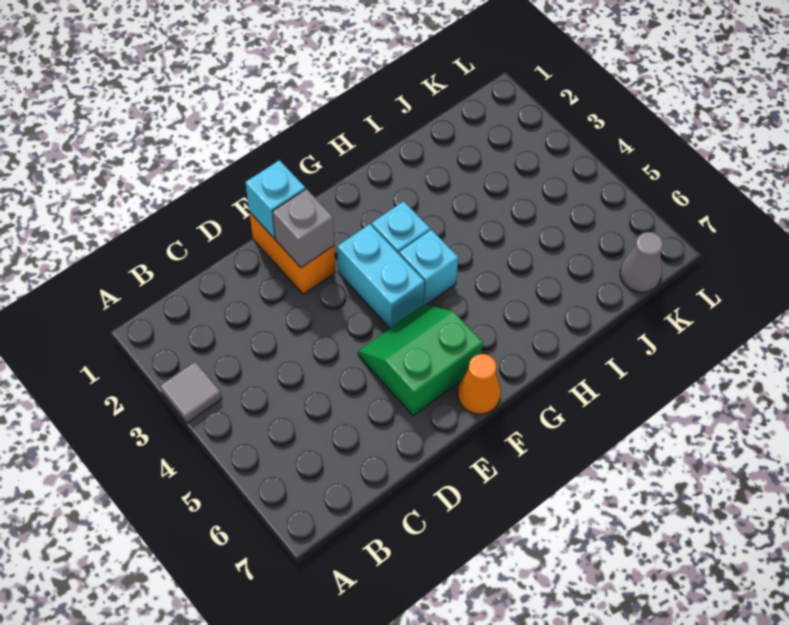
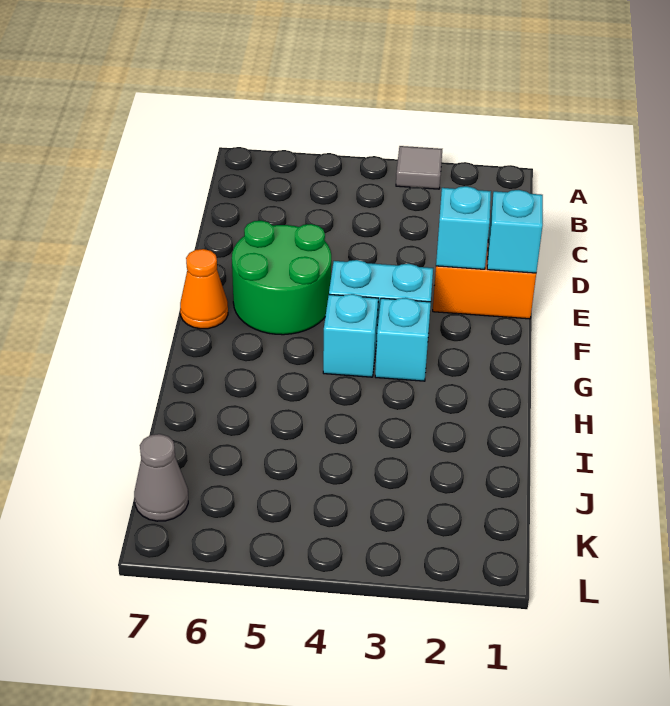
grey 1x1 brick [272,189,334,268] -> cyan 1x1 brick [436,186,491,269]
green 2x2 slope [358,304,483,416] -> green 2x2 round brick [232,221,331,335]

